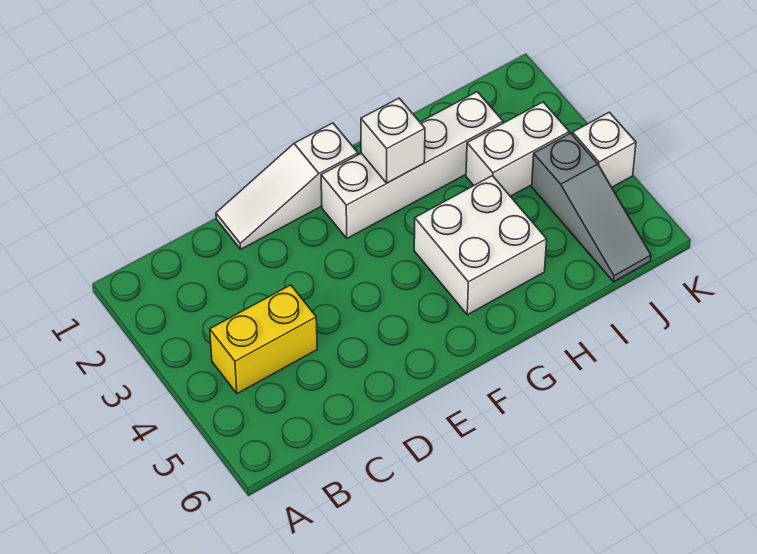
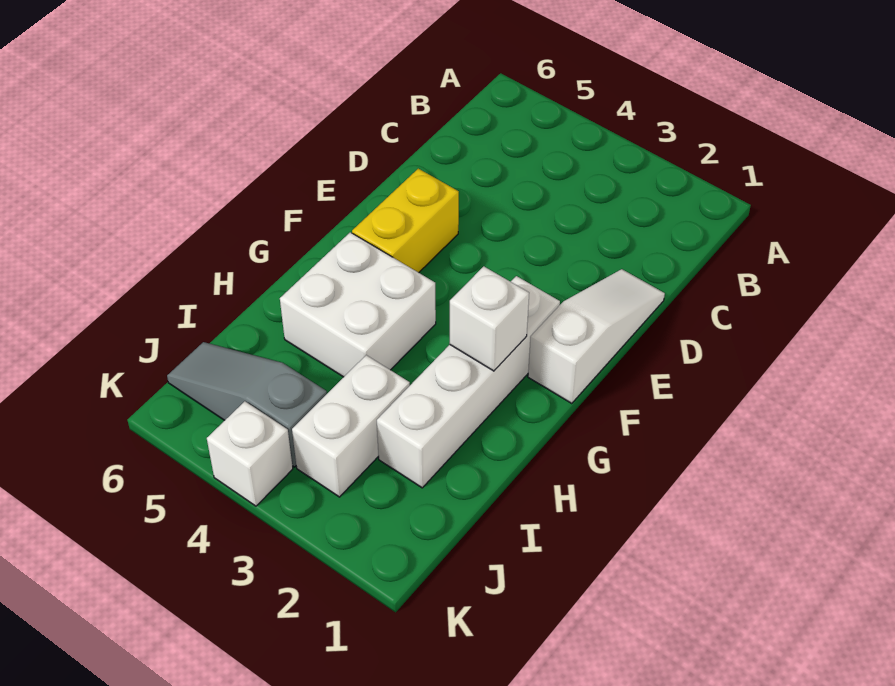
yellow 1x2 brick [210,285,317,394] -> yellow 1x2 brick moved to [352,169,459,273]

